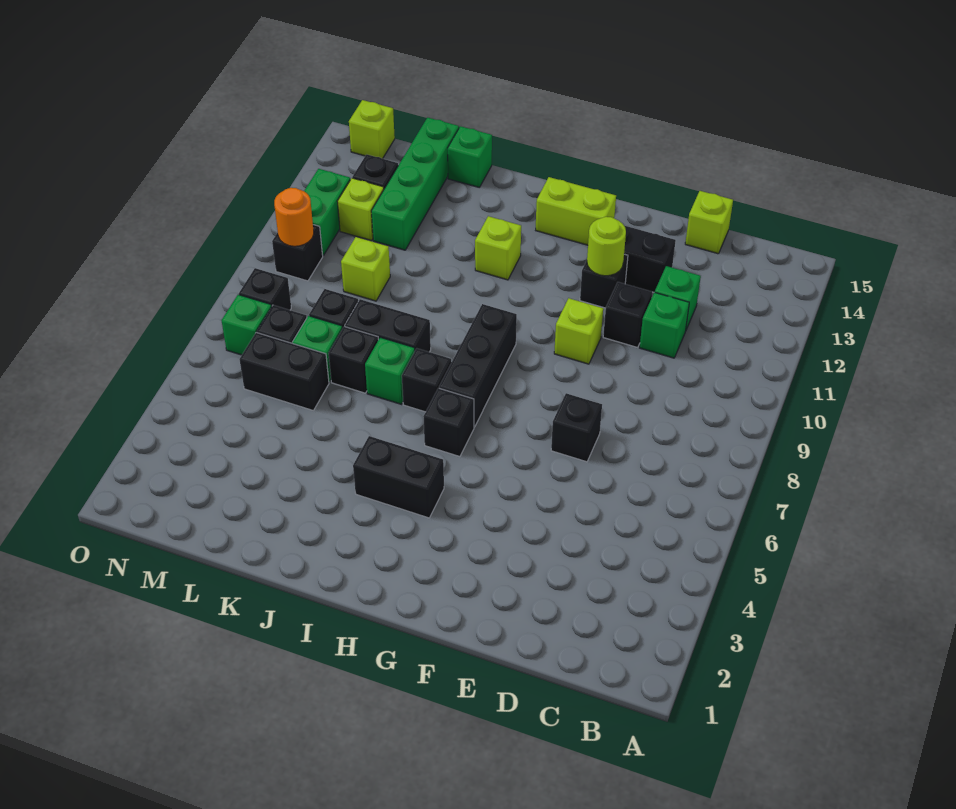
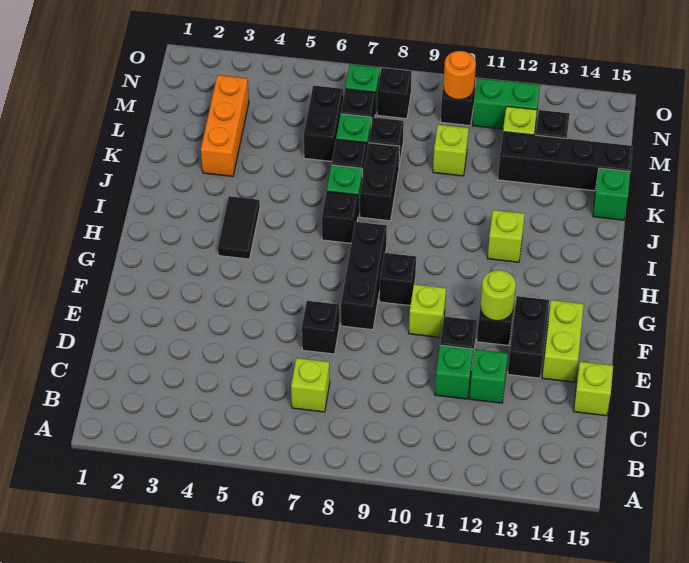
lime 1x2 brick [536,177,616,245] -> lime 1x2 brick moved to [542,300,584,382]
black 1x2 brick [353,436,444,518] -> black 1x2 tile [218,196,260,259]
black 1x1 brick [423,388,474,457] -> black 1x1 brick moved to [379,253,416,306]
black 1x3 brick [439,304,517,427] -> black 1x3 brick turned to [341,222,387,330]
none -> orange 1x3 brick [201,75,249,176]
green 1x4 brick [371,117,459,250] -> black 1x4 brick [498,132,633,191]
lime 1x1 brick [349,100,395,159] -> lime 1x1 brick moved to [291,358,330,412]

